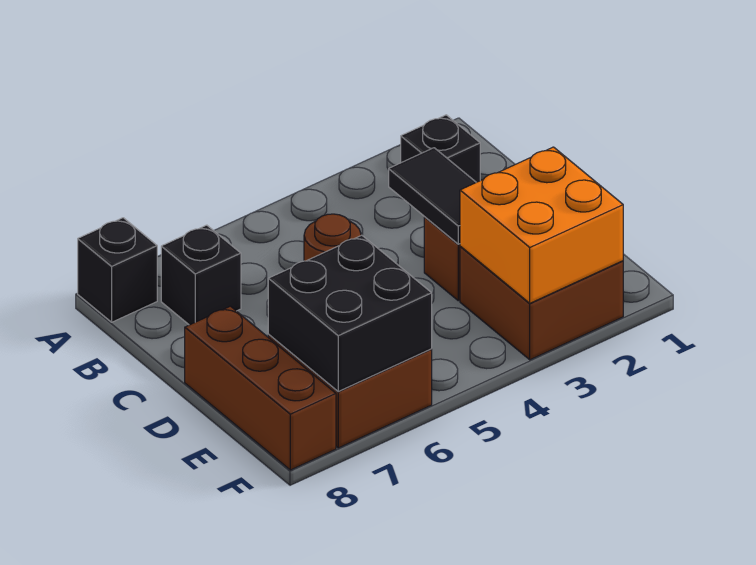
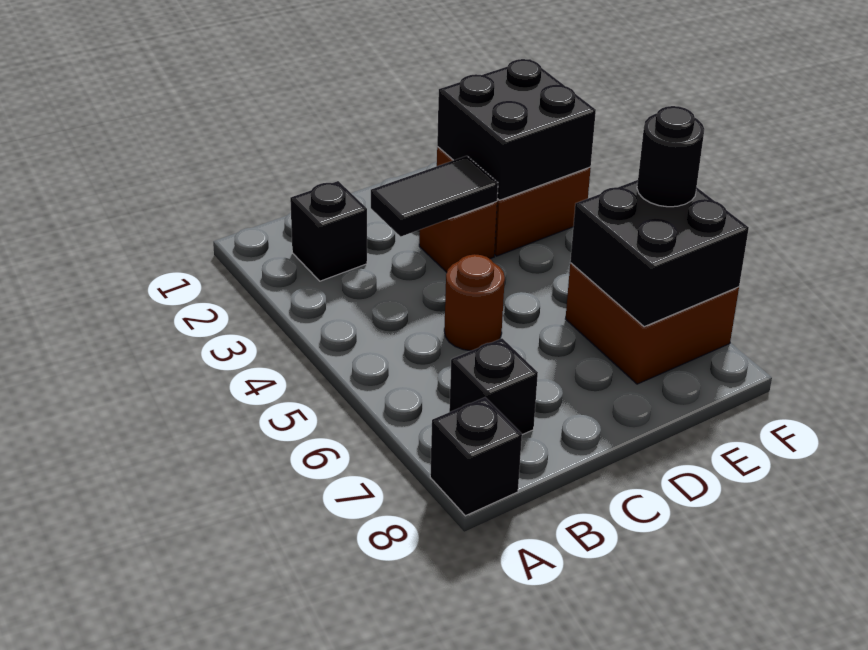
brown 1x3 brick [185,306,336,470] -> none
orange 2x2 brick [460,147,623,303] -> black 2x2 brick [437,59,596,200]
none -> black 1x1 round brick [637,106,704,207]

